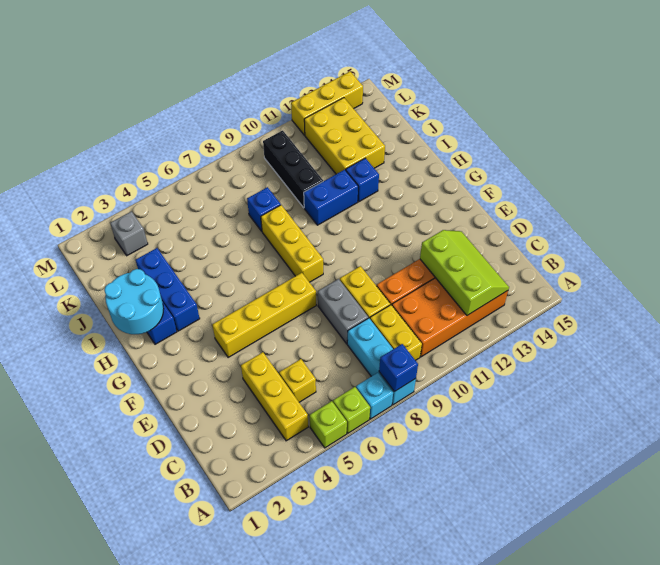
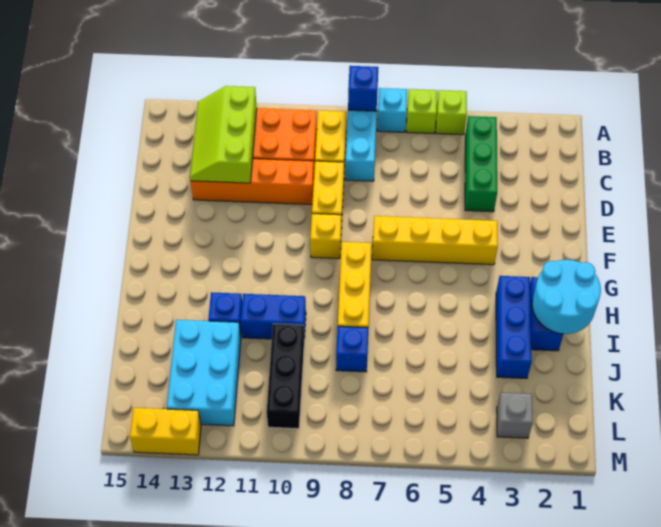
yellow 1x3 brick [241,352,308,441] -> green 1x3 brick [465,116,497,212]
yellow 1x1 brick [279,359,316,402] -> yellow 1x1 brick moved to [310,214,341,259]
grey 1x2 brick [318,279,368,344] -> none
yellow 2x3 brick [304,98,385,174] -> cyan 2x3 brick [167,320,241,426]
yellow 1x3 brick [291,72,363,135] -> yellow 1x2 brick [130,408,201,455]

